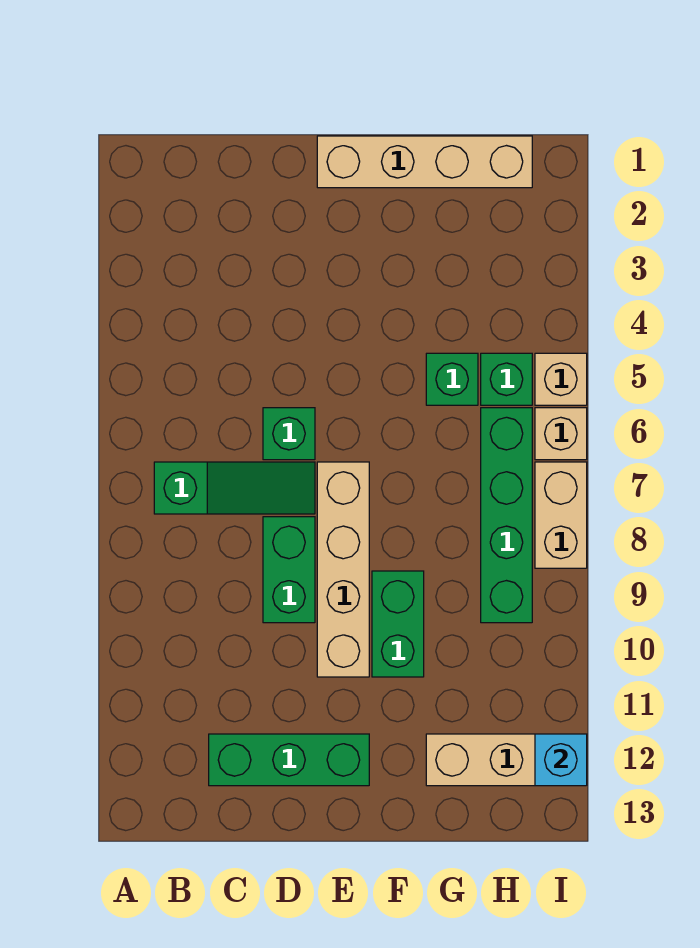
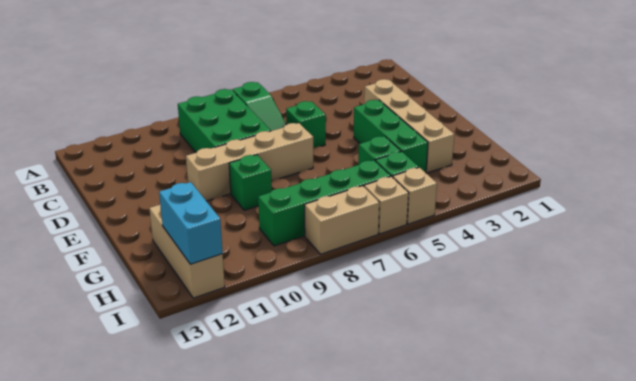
green 1x3 brick [209,734,369,786] -> green 1x3 brick moved to [354,100,428,173]
green 1x2 brick [263,517,315,623] -> green 2x3 brick [178,89,271,153]
tan 1x4 brick [317,136,532,188] -> tan 1x4 brick moved to [364,79,454,173]
green 1x2 brick [372,571,424,677] -> green 1x1 brick [229,155,272,210]
cyan 1x1 brick [535,734,587,786] -> cyan 1x2 brick [159,182,223,264]

